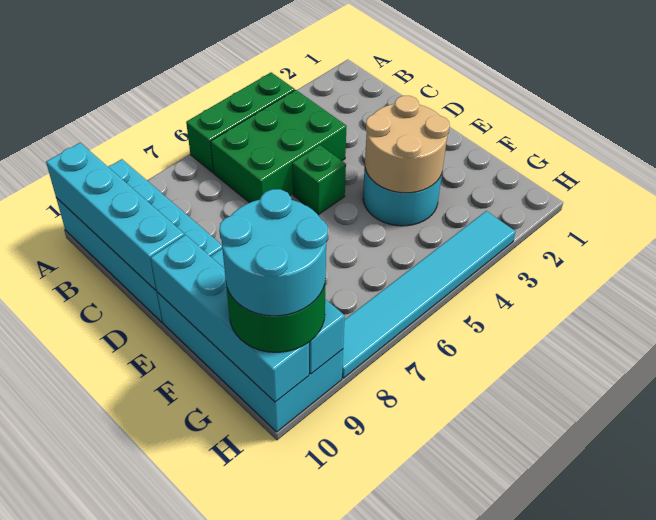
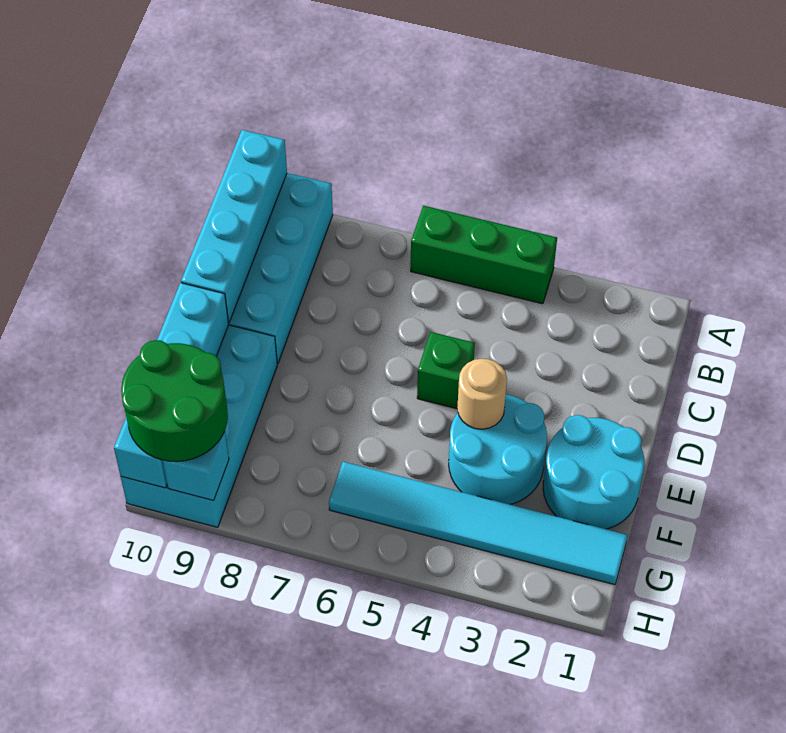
green 2x3 brick [211,90,346,203] -> none
tan 2x2 round brick [365,96,450,193] -> tan 1x1 round brick [457,358,507,429]
cyan 2x2 round brick [219,189,328,316] -> cyan 2x2 round brick moved to [543,415,644,529]
cyan 1x6 tile [342,211,515,378] -> cyan 1x6 tile moved to [329,462,628,585]

